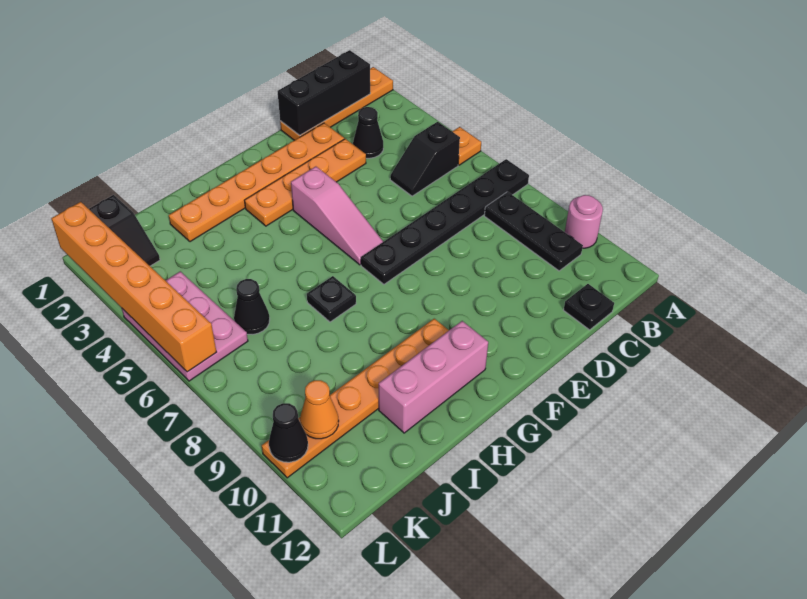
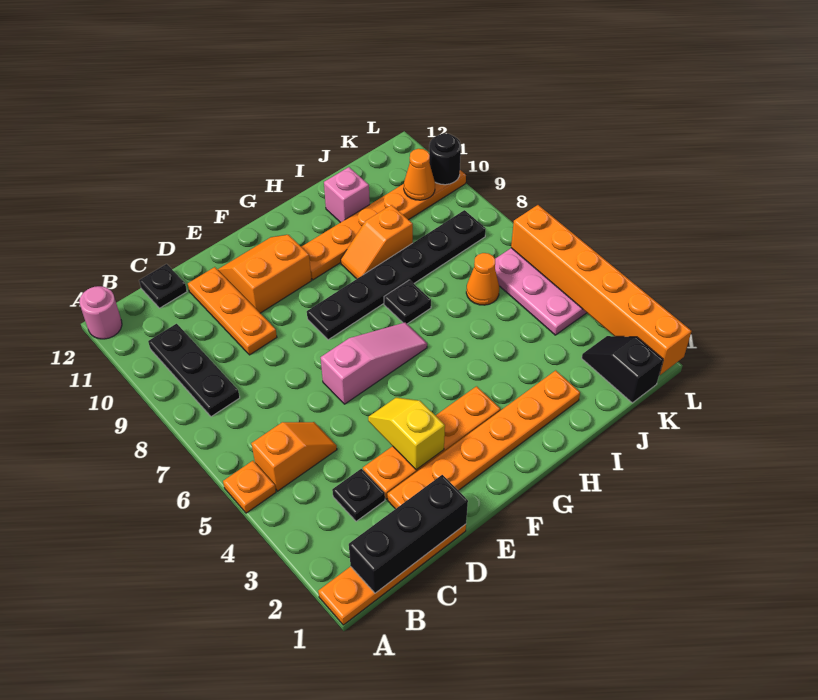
black 1x6 plate [361,159,529,284] -> black 1x6 plate moved to [307,210,486,340]
pink 1x1 round brick [565,195,603,248] -> pink 1x1 round brick moved to [79,286,122,339]
black 1x2 slope [390,122,460,196] -> orange 1x2 slope [251,422,337,491]
black 1x1 cone [353,107,383,158] -> black 1x1 plate [332,469,385,521]
none -> orange 1x3 plate [188,267,277,355]
none -> yellow 1x2 slope [368,398,445,470]
none -> orange 2x2 slope [218,235,312,313]
pink 1x3 slope [291,167,383,265] -> pink 1x3 slope turned to [321,323,427,404]
pink 1x3 brick [379,321,488,433] -> pink 1x1 brick [324,167,370,223]
none -> orange 1x2 slope [341,205,413,279]
black 1x1 cone [234,279,270,335] -> orange 1x1 cone [466,253,499,305]
black 1x1 cone [269,403,308,462] -> black 1x1 round brick [429,133,461,185]

